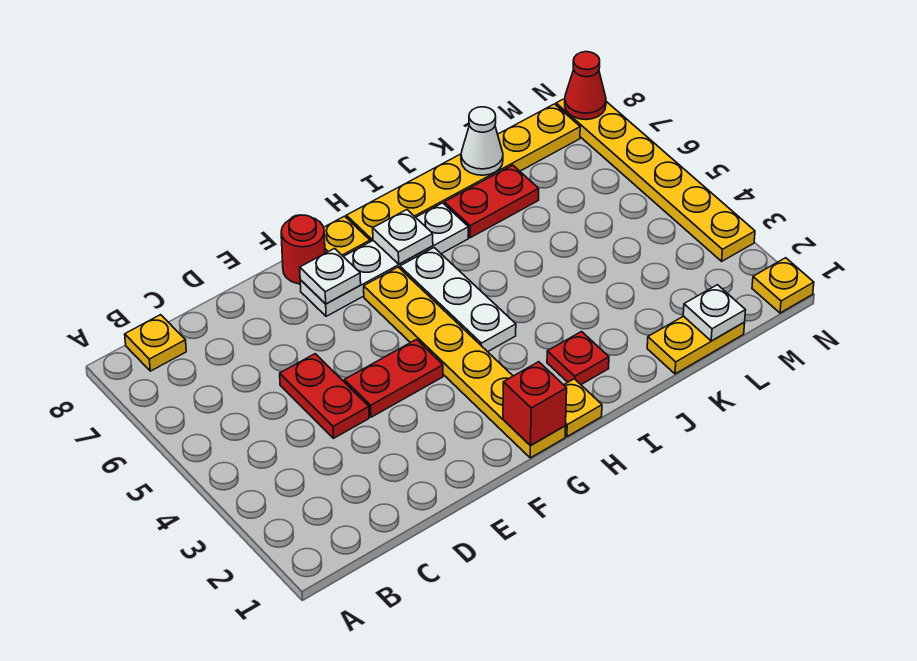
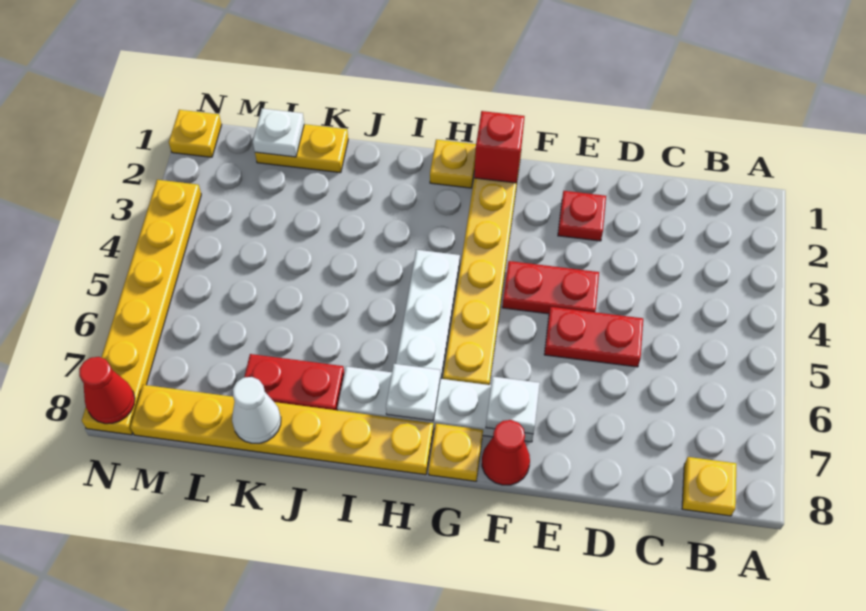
red 1x2 plate [280,354,369,438] -> red 1x2 plate turned to [544,307,643,367]
red 1x1 round brick [281,215,325,284] -> red 1x1 cone [482,420,530,485]
red 1x1 plate [547,332,609,384] -> red 1x1 plate moved to [558,191,606,241]

